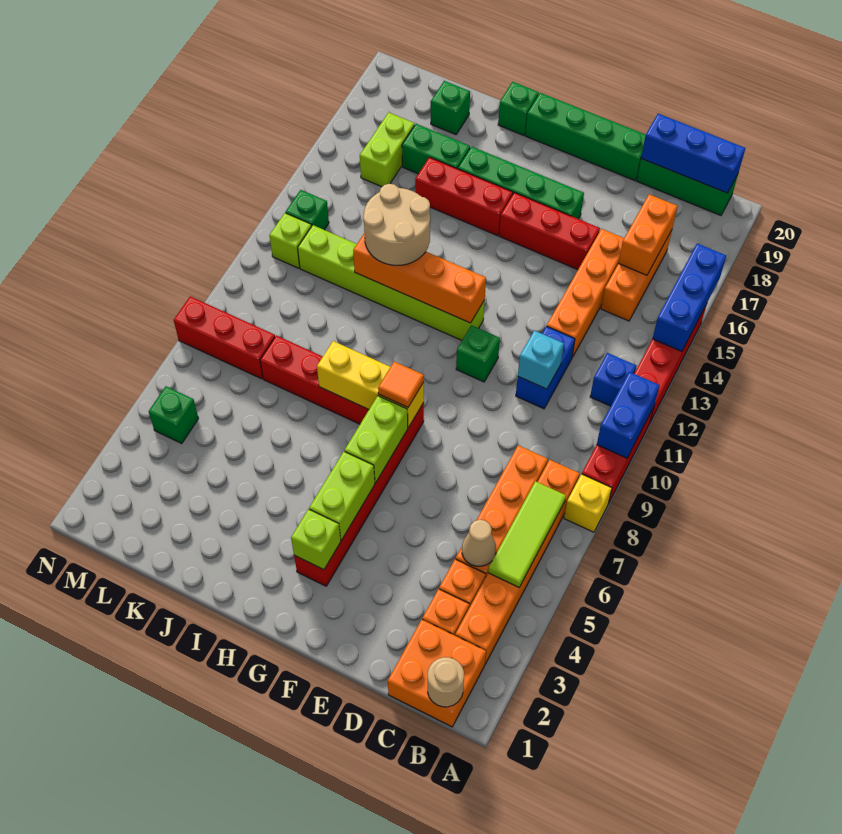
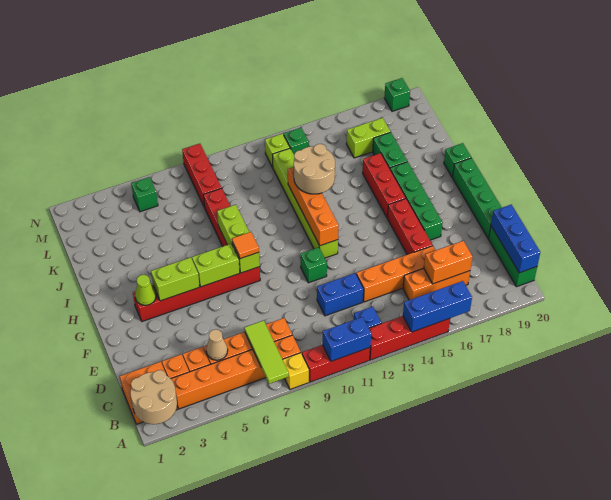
tan 1x1 round brick [428,657,464,707] -> tan 2x2 round brick [130,370,177,424]
lime 1x3 tile [488,481,566,587] -> lime 1x3 tile turned to [244,321,289,384]
cyan 1x1 brick [518,331,564,389] -> none
lime 1x1 brick [291,509,341,570] -> lime 1x1 cone [135,275,156,305]
yellow 1x3 brick [317,341,424,427] -> lime 1x3 brick [217,205,260,273]
green 1x1 brick [431,81,470,135] -> green 1x1 brick moved to [384,78,410,111]

